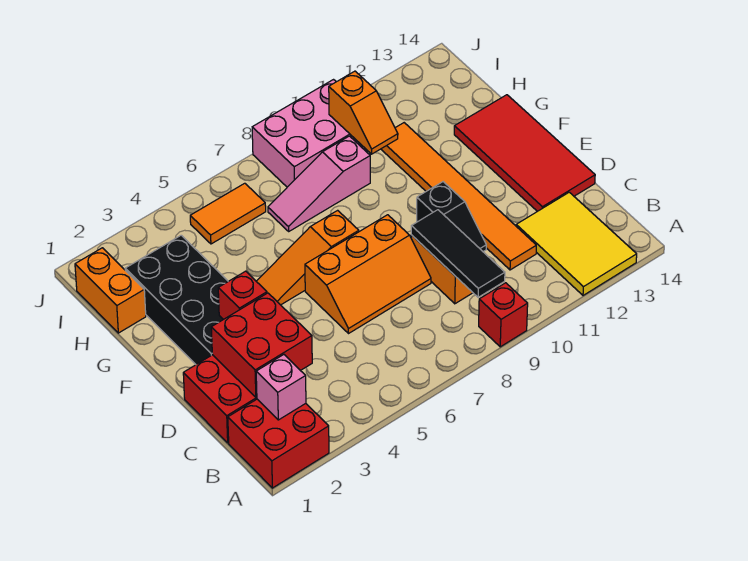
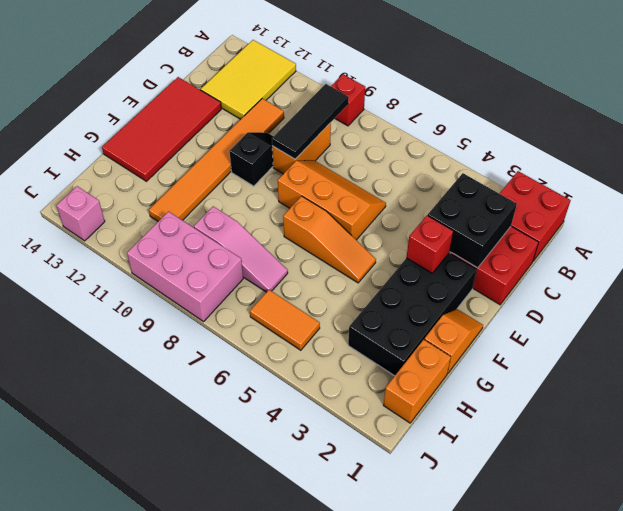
pink 1x1 brick [256,355,306,420] -> pink 1x1 brick moved to [56,186,105,241]
red 2x2 brick [211,293,312,398] -> black 2x2 brick [428,173,517,268]
orange 1x2 slope [329,71,398,154] -> orange 1x2 slope moved to [424,309,483,374]

